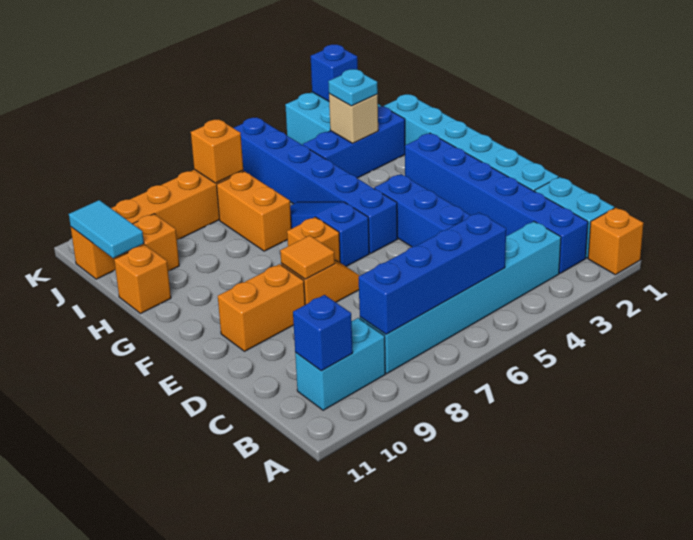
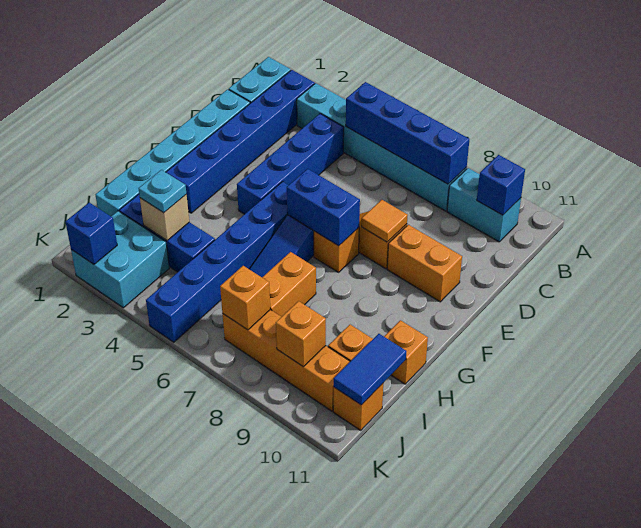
orange 1x1 brick [588,208,643,275] -> orange 1x1 brick moved to [276,301,326,367]
none -> blue 1x2 brick [287,169,360,246]
cyan 1x2 tile [69,200,144,258] -> blue 1x2 tile [334,334,406,405]

